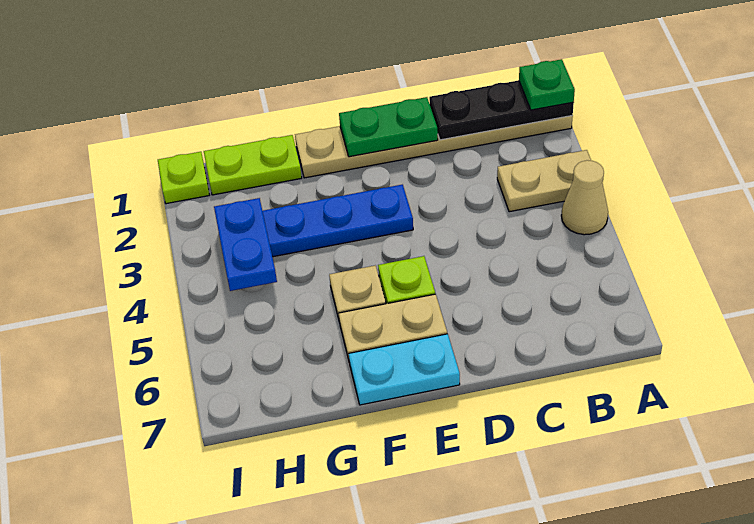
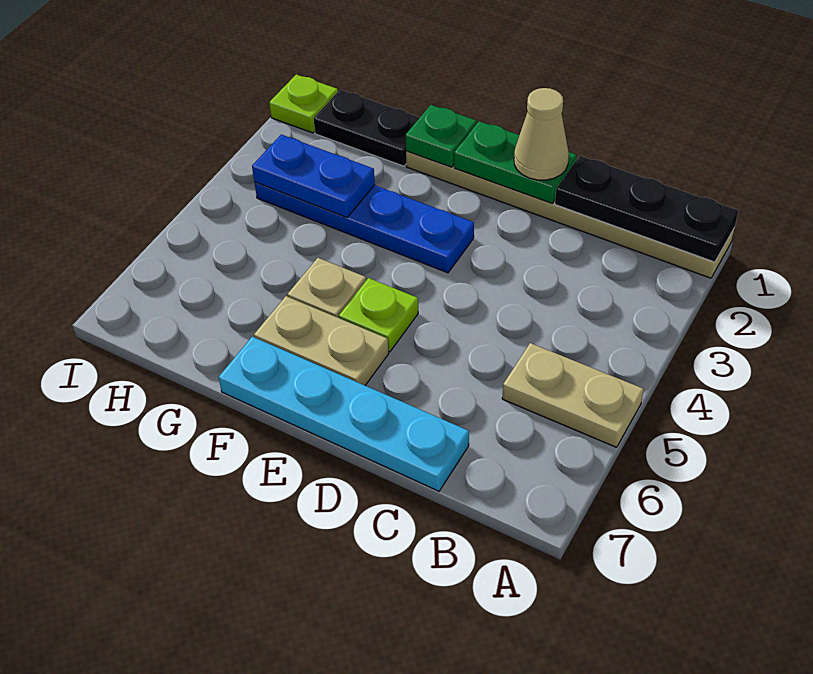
green 1x1 plate [519,59,575,110] -> green 1x1 plate moved to [405,105,477,167]
tan 1x2 plate [497,150,591,212] -> tan 1x2 plate moved to [502,343,644,447]
tan 1x1 cone [561,160,608,235] -> tan 1x1 cone moved to [514,88,569,180]
cyan 1x2 plate [349,334,460,405] -> cyan 1x4 plate [219,337,469,491]
lime 1x2 plate [204,135,302,195] -> black 1x2 plate [314,90,420,166]
blue 1x2 plate [214,198,277,291] -> blue 1x2 plate turned to [252,135,375,218]

